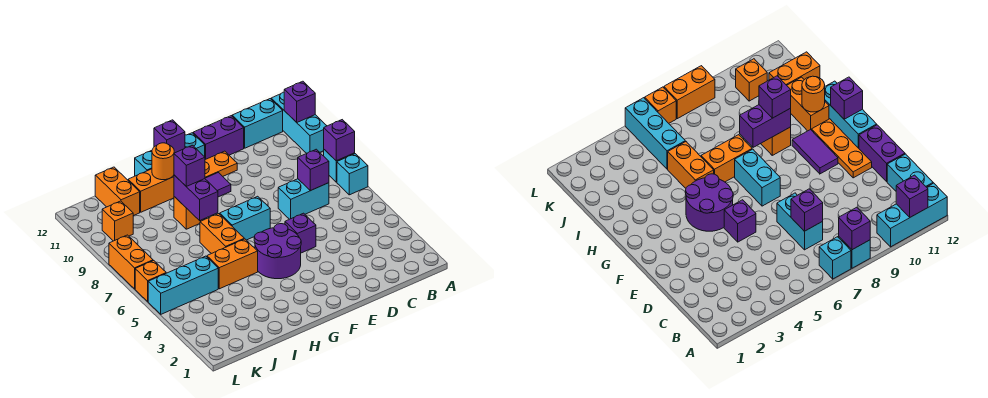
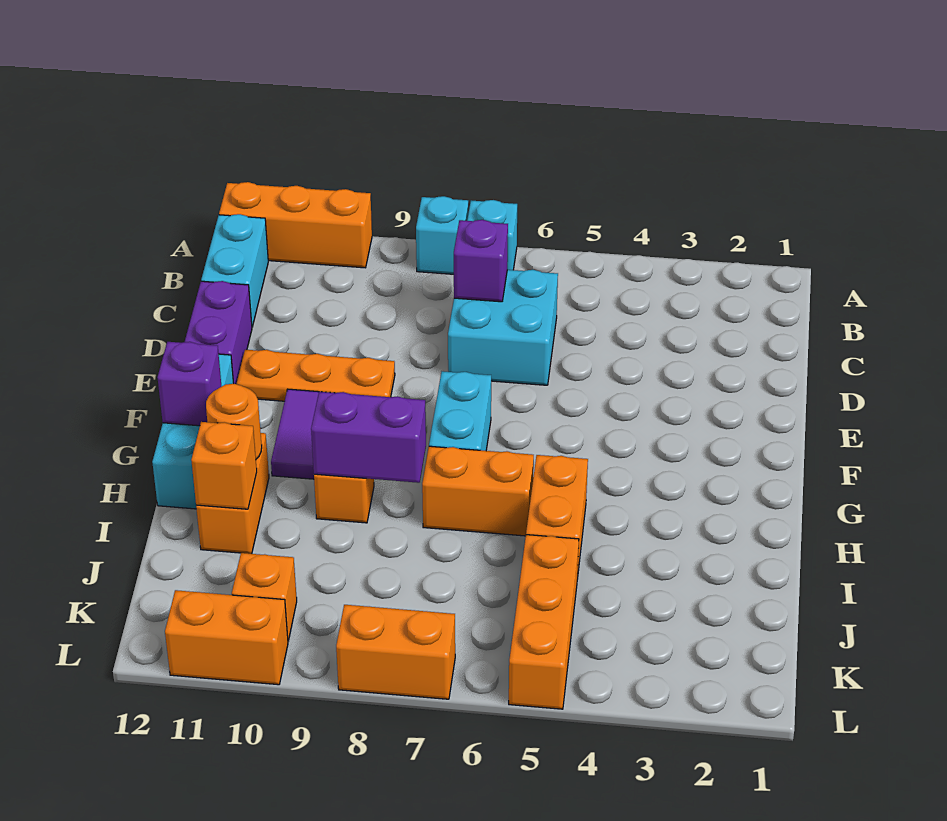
purple 1x1 brick [324,120,355,161] -> none
cyan 1x3 brick [271,92,327,153] -> orange 1x3 brick [219,182,372,268]
purple 1x1 brick [284,81,315,122] -> none
cyan 1x2 brick [278,179,329,219] -> cyan 2x2 brick [448,270,558,385]
purple 1x1 brick [285,213,316,253] -> none
orange 1x3 plate [205,151,237,178] -> orange 1x3 plate turned to [237,350,395,401]
purple 2x2 round brick [254,224,301,279] -> none
purple 1x1 brick [174,145,205,186] -> none
cyan 1x3 brick [148,256,218,314] -> orange 1x3 brick [509,535,579,709]
orange 1x2 brick [95,167,140,216] -> orange 1x2 brick moved to [165,590,288,685]
orange 1x1 brick [135,261,166,301] -> orange 1x1 brick moved to [191,422,257,509]

